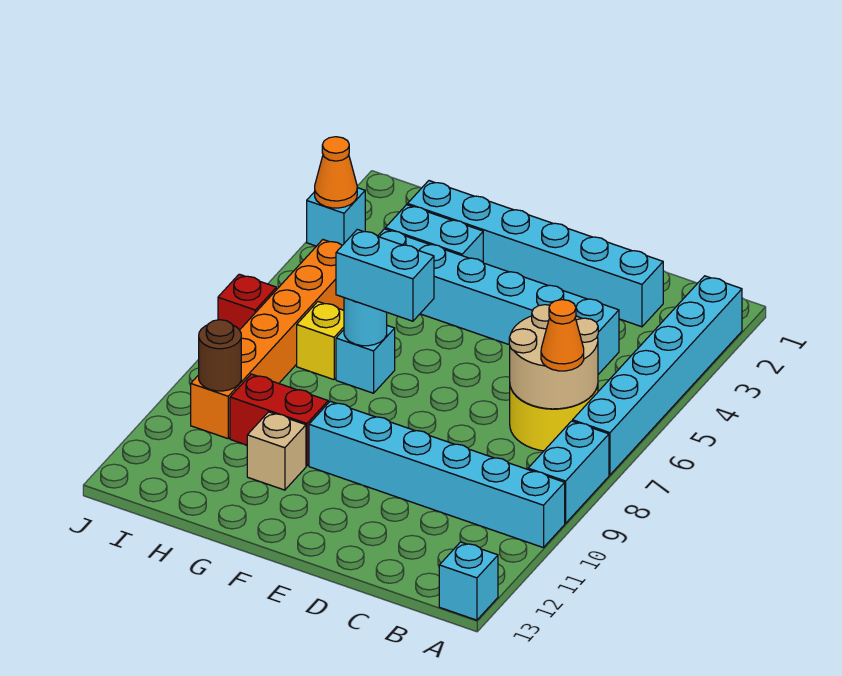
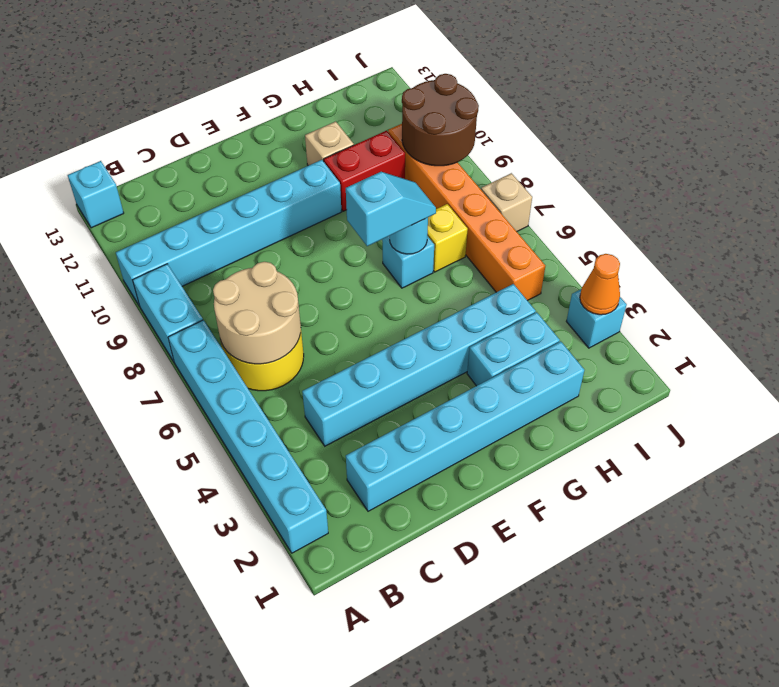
orange 1x1 cone [541,300,584,371] -> none
cyan 1x2 brick [336,229,434,321] -> cyan 1x2 slope [346,172,436,246]
brown 1x1 round brick [199,320,241,391] -> brown 2x2 round brick [402,74,479,166]
red 1x1 brick [218,274,276,330] -> tan 1x1 brick [481,173,532,232]

